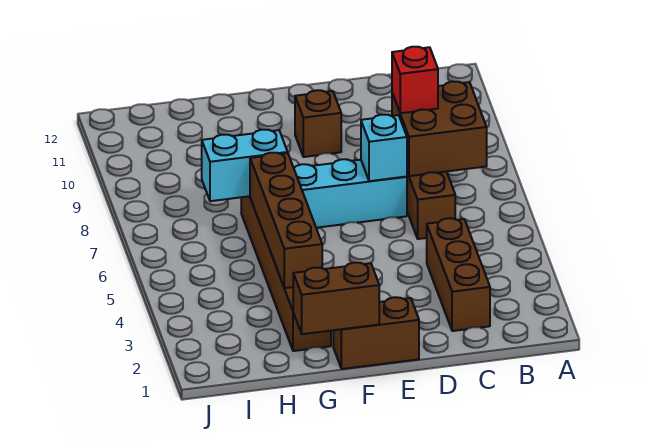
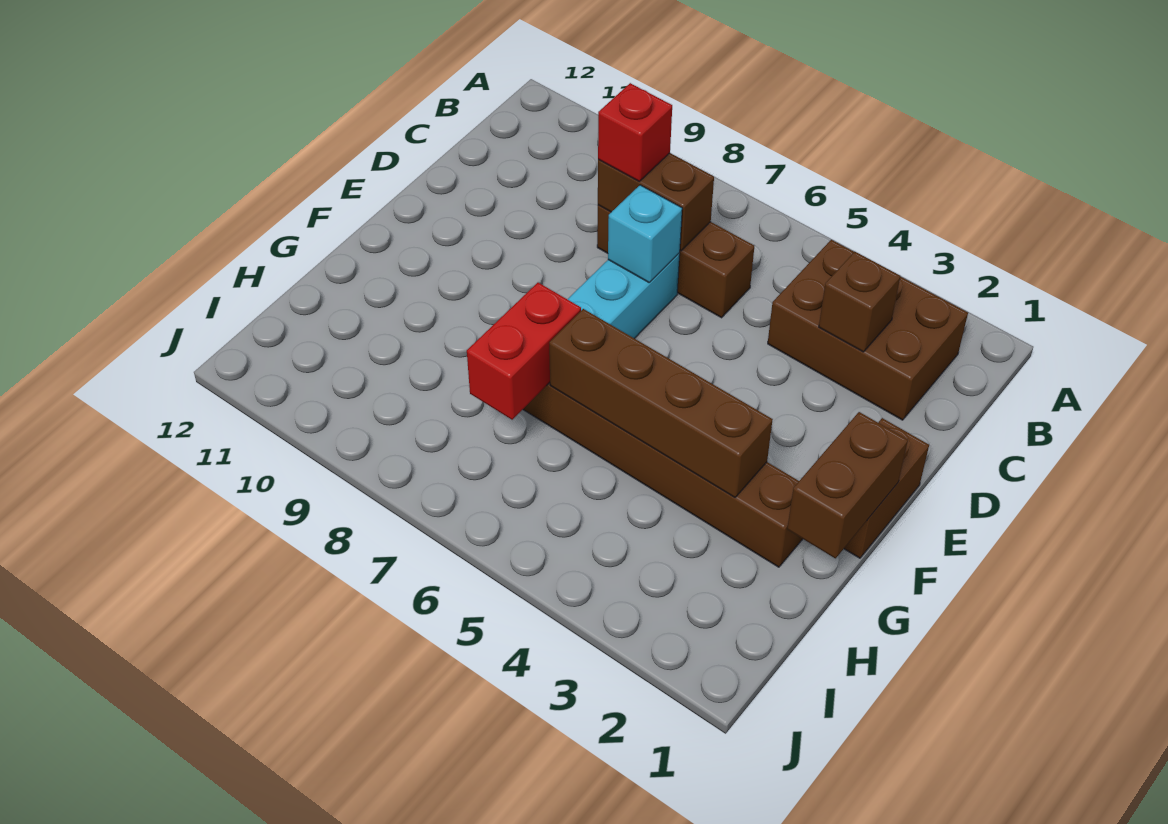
brown 2x2 brick [392,81,487,176] -> brown 1x2 brick [598,153,714,251]
brown 1x3 brick [427,218,490,331] -> brown 2x3 brick [768,240,968,420]
brown 1x1 brick [295,90,341,157] -> brown 1x1 brick moved to [819,252,900,352]
cyan 1x2 brick [202,130,288,201] -> red 1x2 brick [467,283,581,420]

